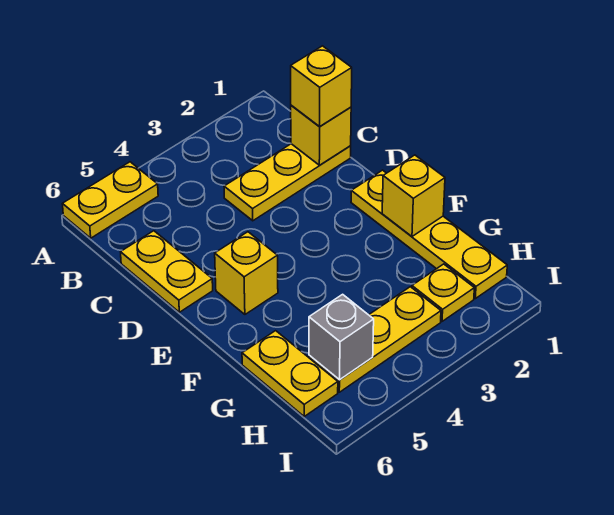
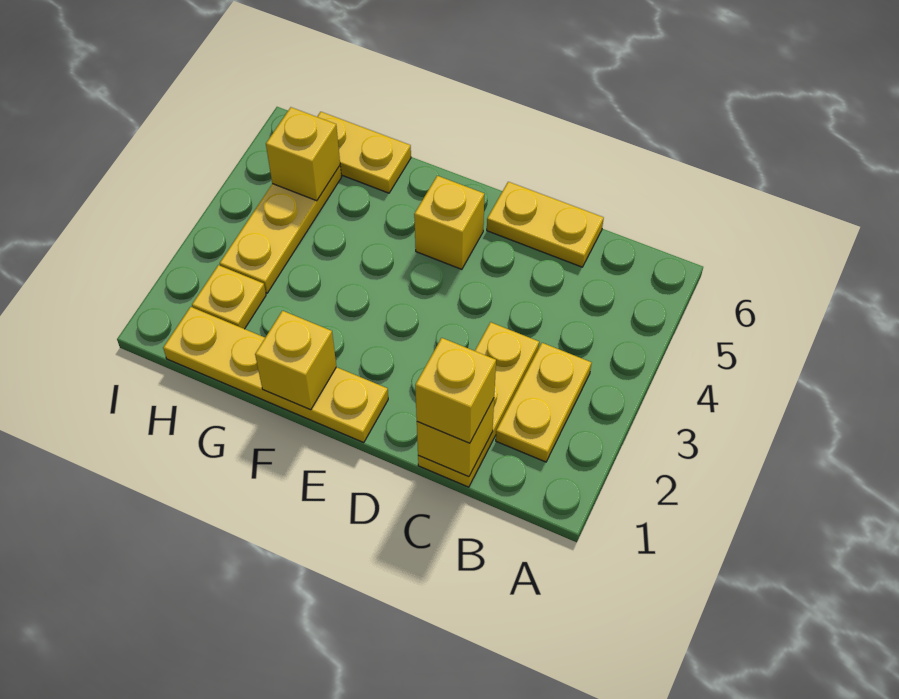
yellow 1x2 plate [63,162,158,238] -> yellow 1x2 plate moved to [496,343,592,462]
grey 1x1 brick [309,294,374,380] -> yellow 1x1 brick [266,107,340,201]

